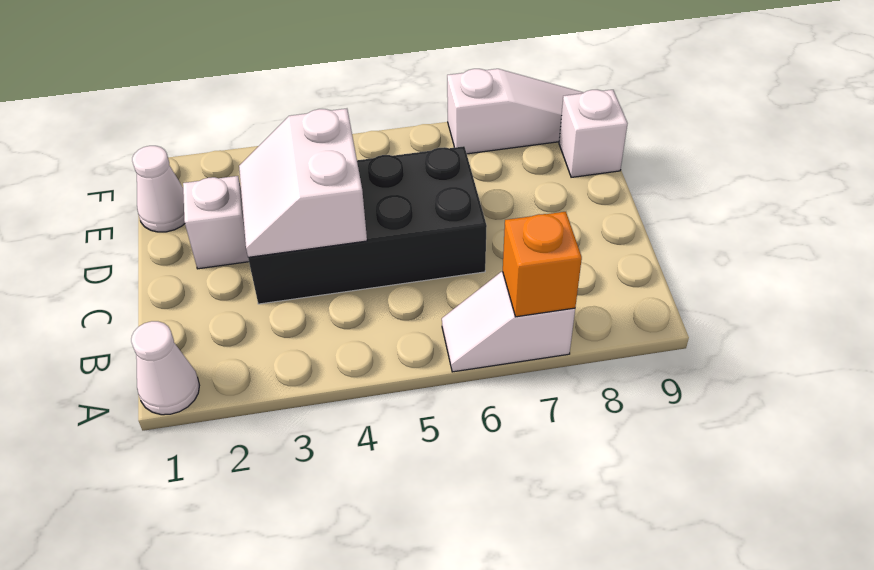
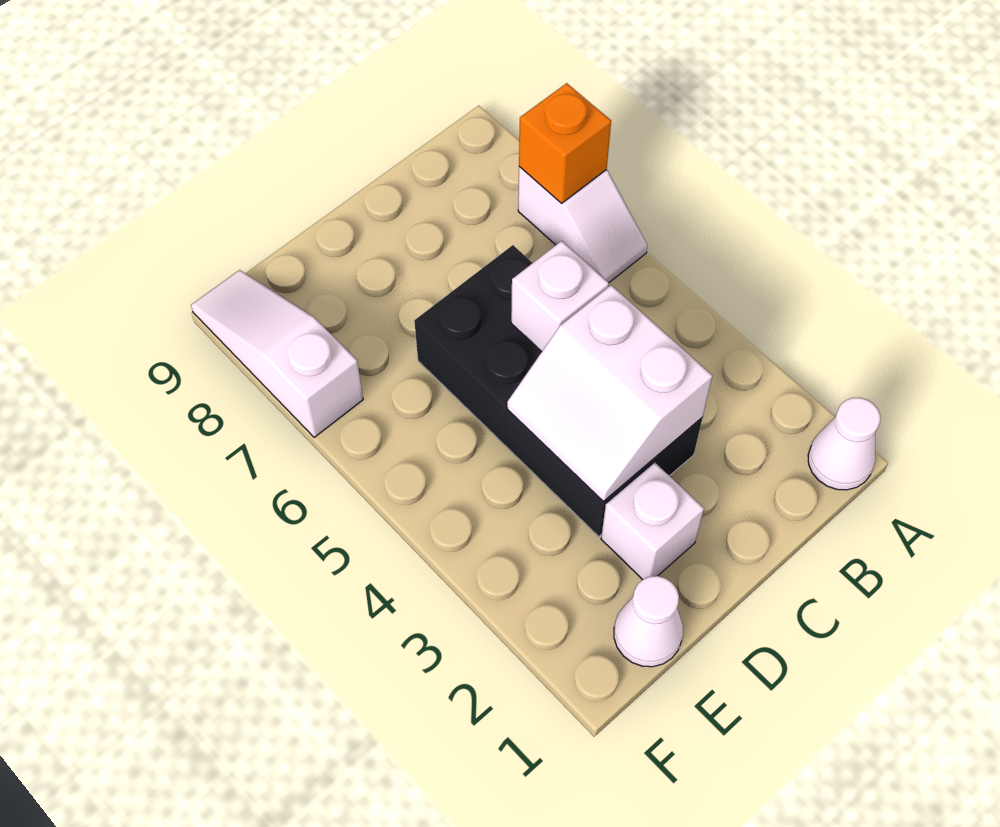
white 2x2 slope [239,109,367,257] -> white 2x2 slope turned to [507,285,712,502]
white 1x1 brick [559,90,628,177] -> white 1x1 brick moved to [511,241,609,352]

